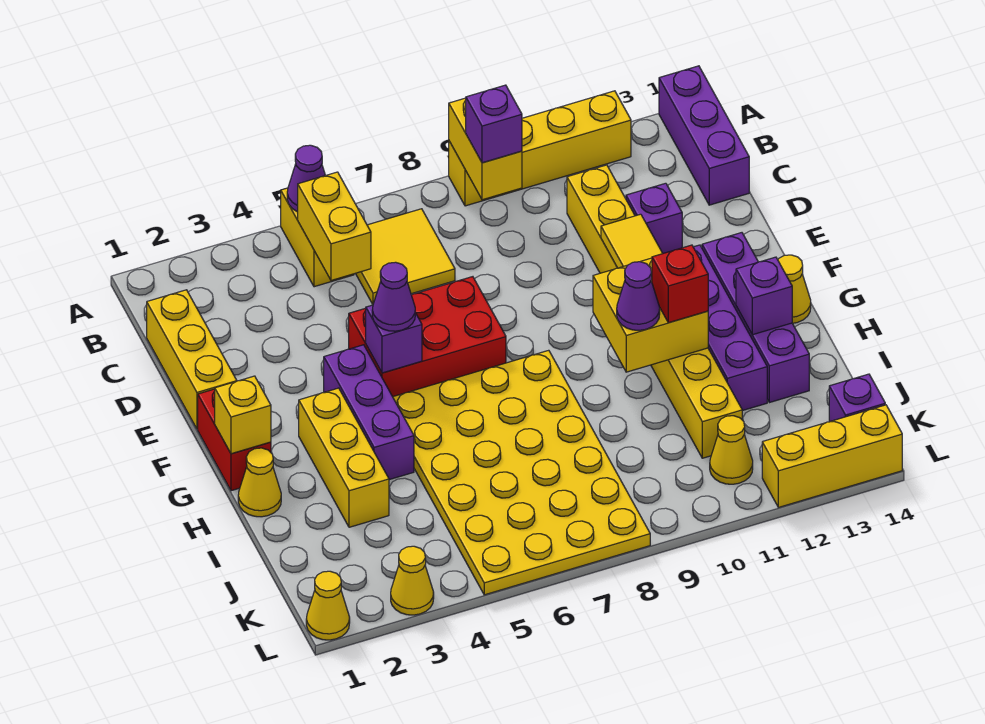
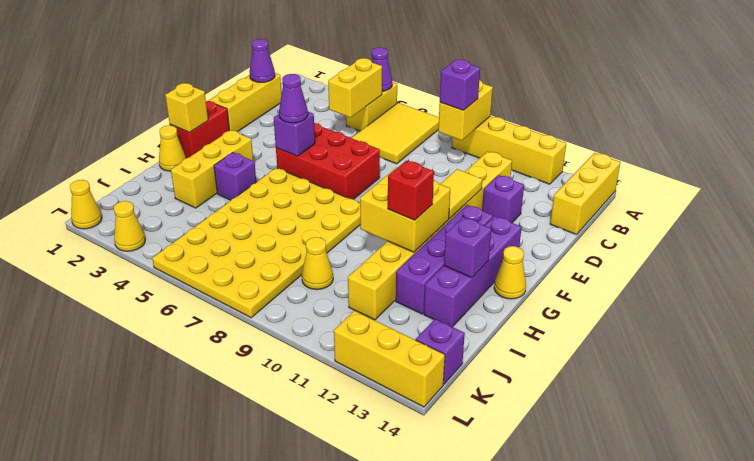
purple 1x3 brick [659,66,749,205] -> yellow 1x3 brick [550,153,621,235]
yellow 2x2 tile [355,209,455,304] -> yellow 2x3 tile [352,103,439,164]
purple 1x3 brick [324,345,414,480] -> purple 1x1 brick [214,152,256,200]
purple 1x1 cone [617,262,660,330] -> purple 1x1 cone moved to [249,39,275,82]
yellow 1x1 cone [710,416,753,484] -> yellow 1x1 cone moved to [302,237,333,290]

